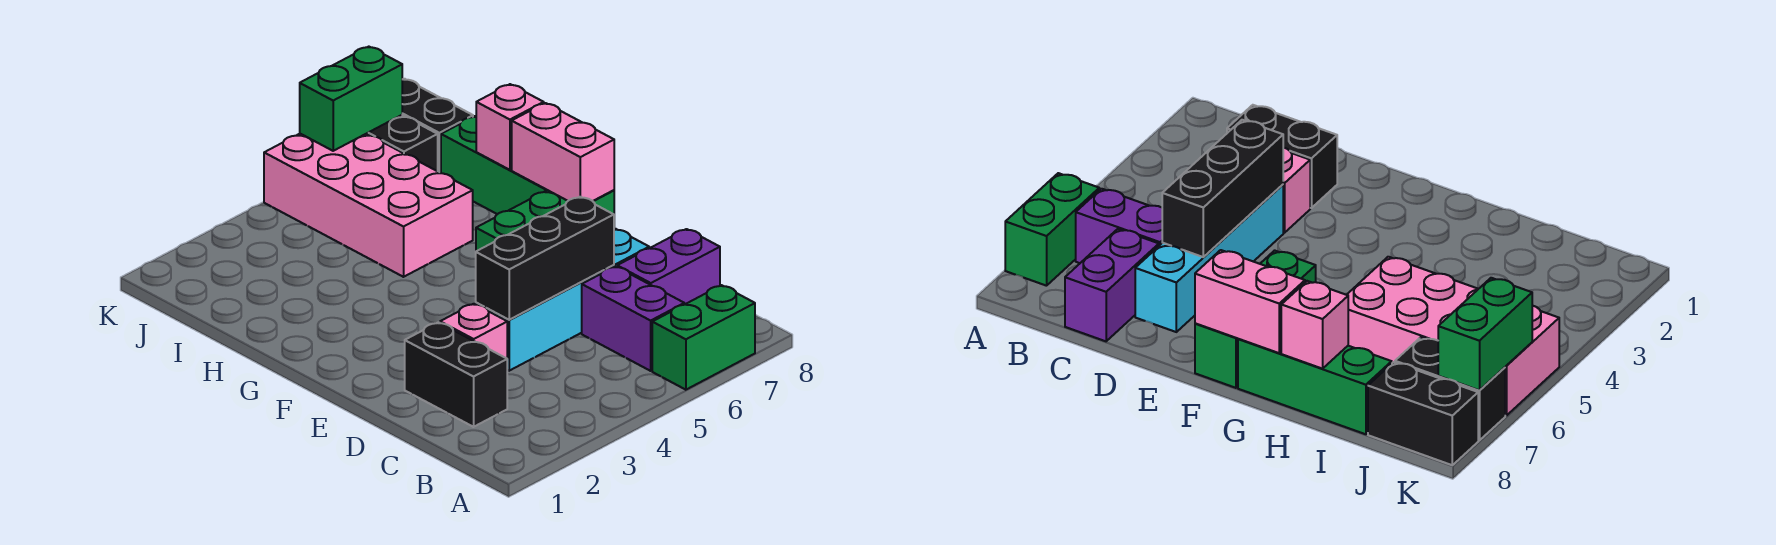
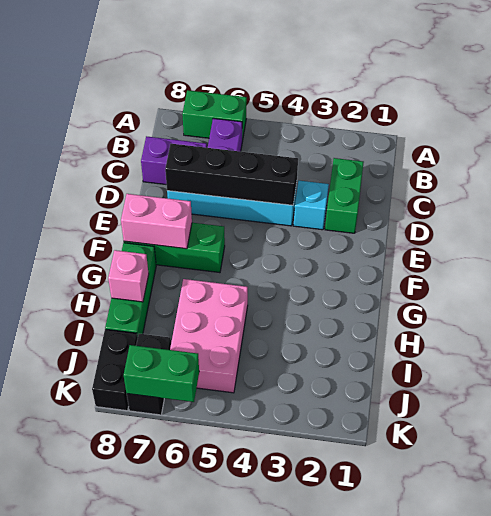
black 1x2 brick [405,322,507,427] -> green 1x2 brick [325,158,364,233]
pink 1x1 brick [440,304,507,358] -> cyan 1x1 brick [294,181,329,230]
black 1x3 brick [476,197,614,320] -> black 1x4 brick [165,144,298,205]
pink 1x2 brick [512,103,614,201] -> pink 1x2 brick turned to [121,194,192,249]
pink 2x4 brick [264,134,473,277] -> pink 2x3 brick [170,279,248,393]

